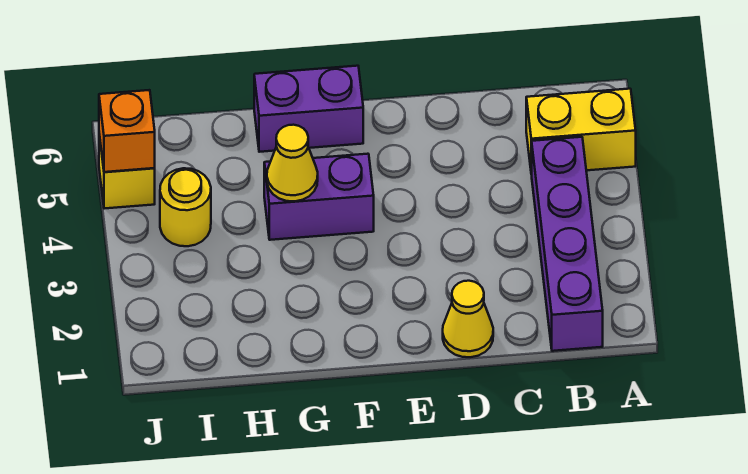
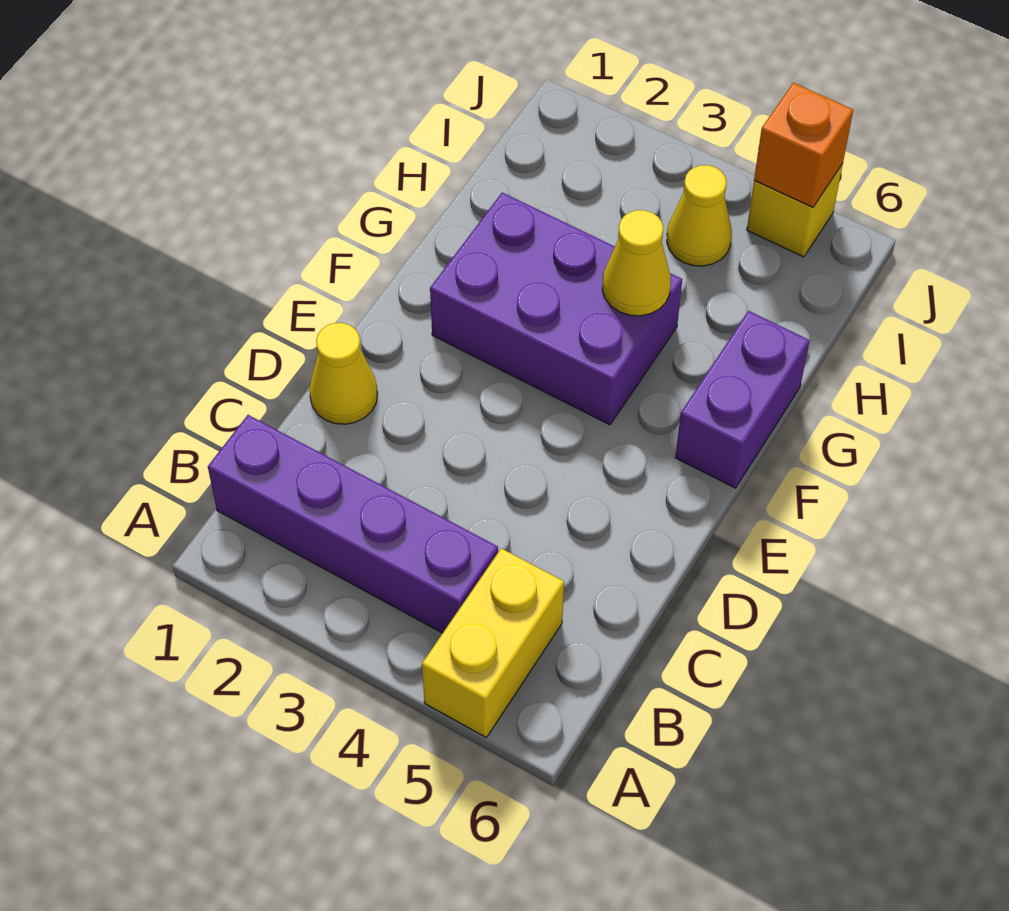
purple 1x2 brick [264,154,374,240] -> purple 2x3 brick [430,193,682,425]
yellow 1x1 round brick [160,168,211,246] -> yellow 1x1 cone [667,165,732,266]

